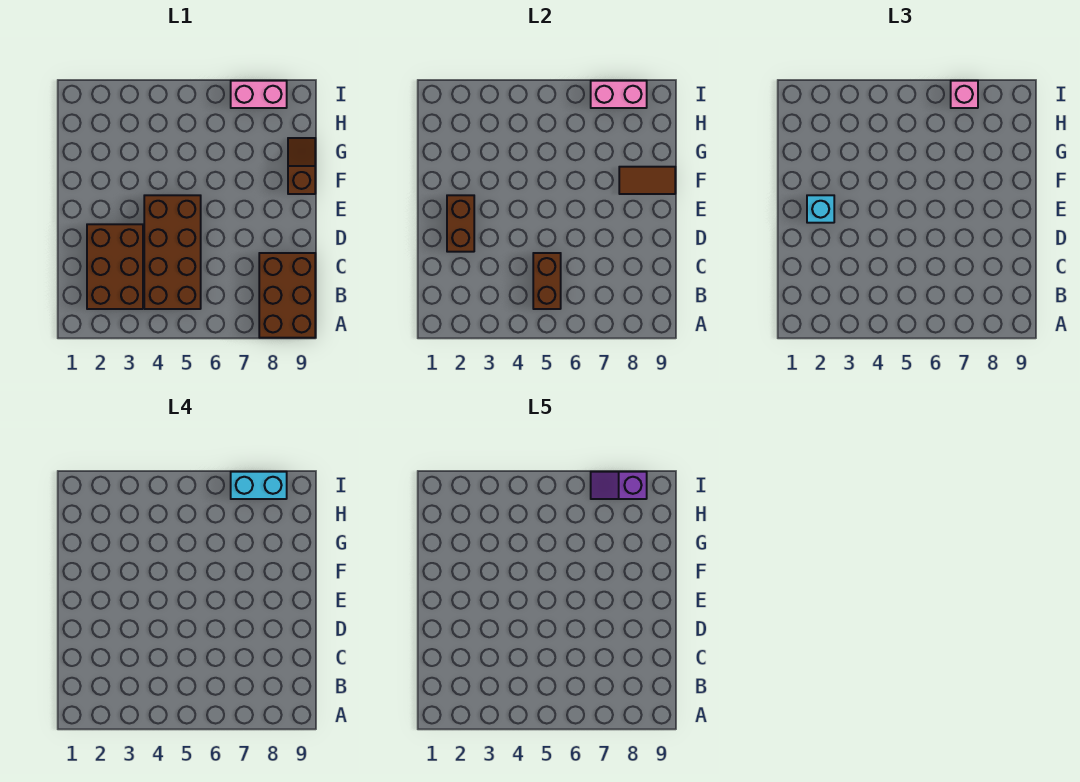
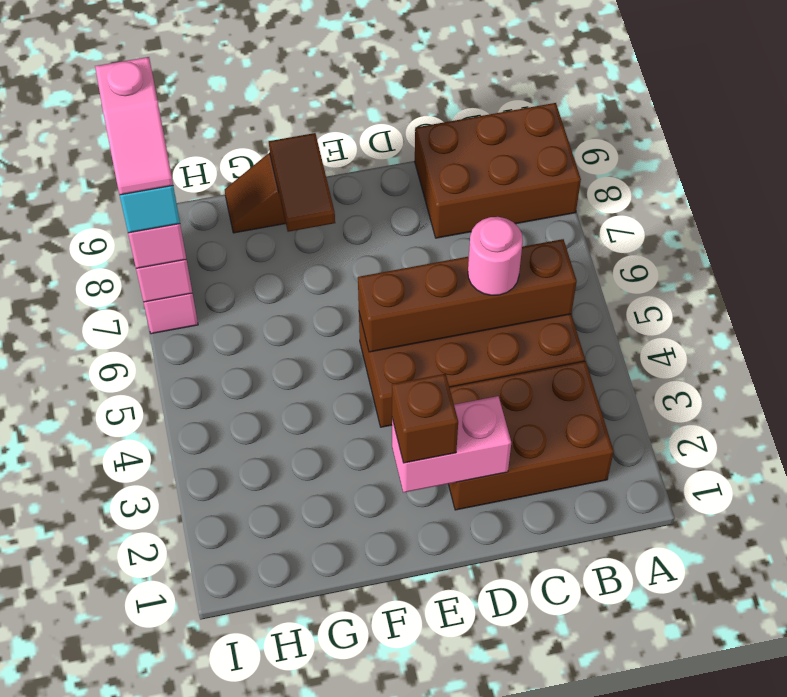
brown 1x2 brick [533,253,561,309] -> brown 1x4 brick [358,239,577,352]
none -> pink 1x1 round brick [468,217,523,295]
brown 1x2 brick [447,195,474,252] -> pink 1x2 brick [392,396,511,493]
cyan 1x1 brick [807,195,834,223] -> brown 1x1 brick [392,374,458,463]
purple 1x2 slope [591,472,647,499] -> pink 1x2 slope [95,57,173,195]

